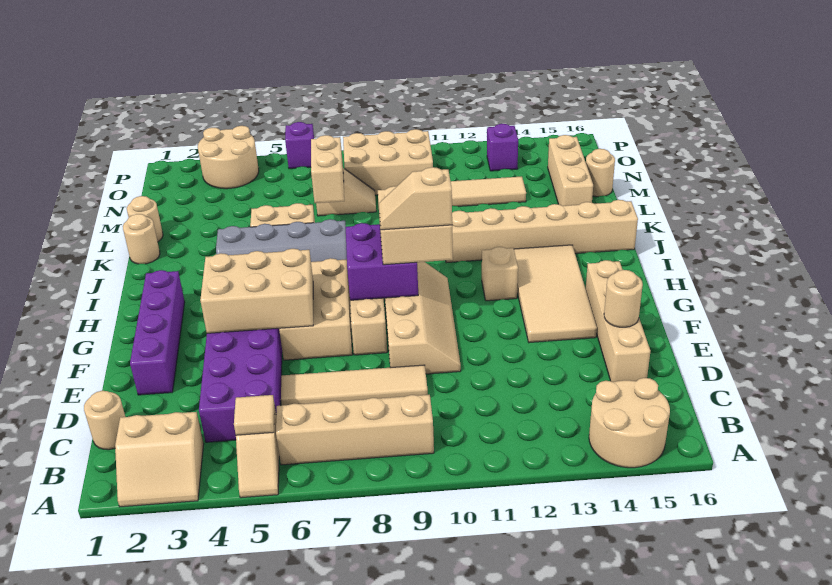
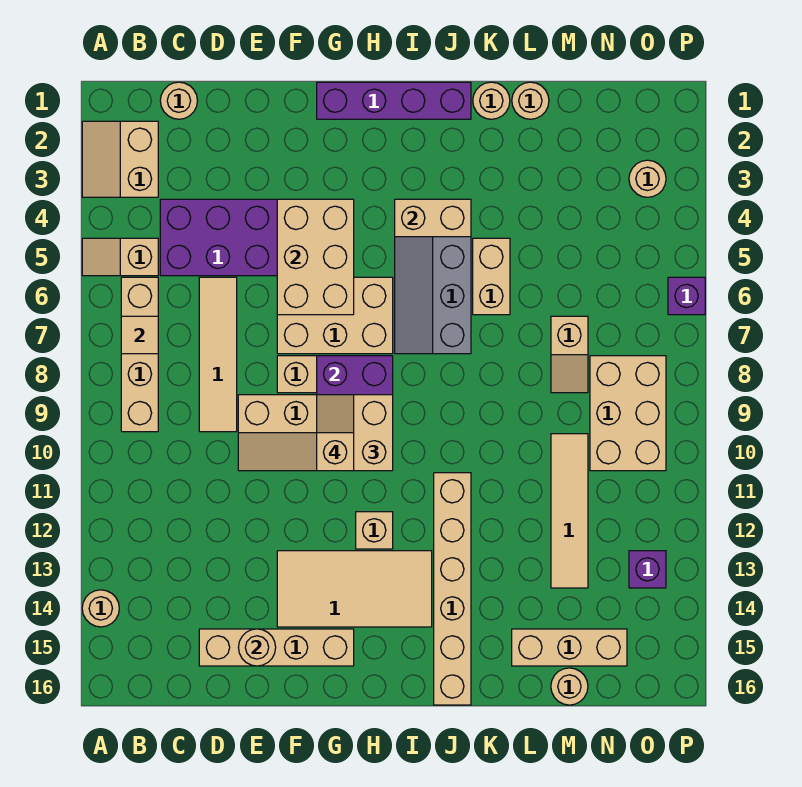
tan 2x2 round brick [589,378,670,468] -> tan 1x1 round brick [82,590,119,627]
tan 1x1 tile [234,395,275,435] -> tan 1x1 tile moved to [121,316,158,354]
purple 1x4 brick [130,270,185,395] -> purple 1x4 brick moved to [317,82,471,119]
tan 1x2 brick [311,135,344,203] -> tan 1x2 brick moved to [395,199,471,237]
tan 2x2 round brick [198,126,259,189] -> tan 1x1 round brick [629,160,666,197]

